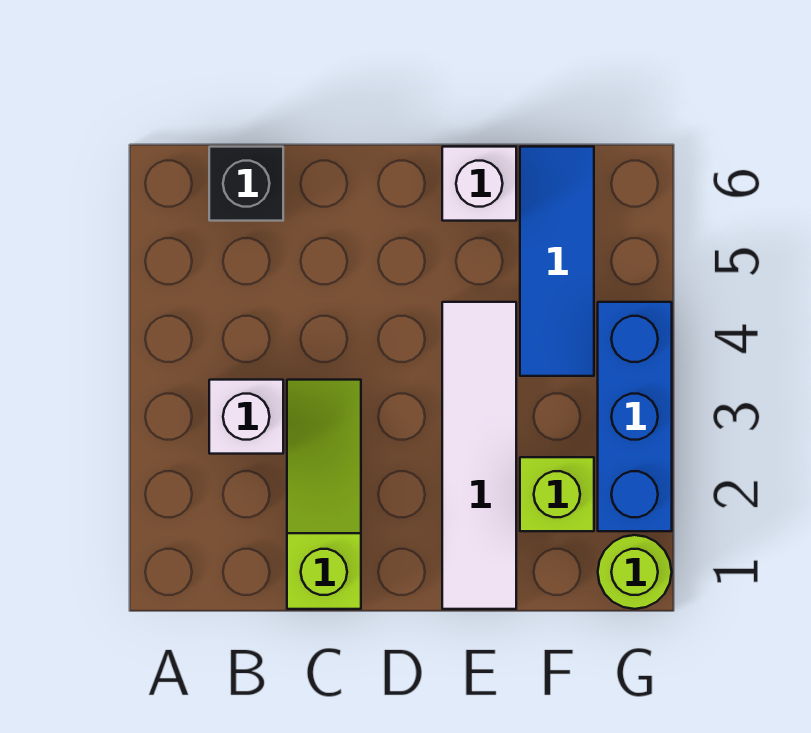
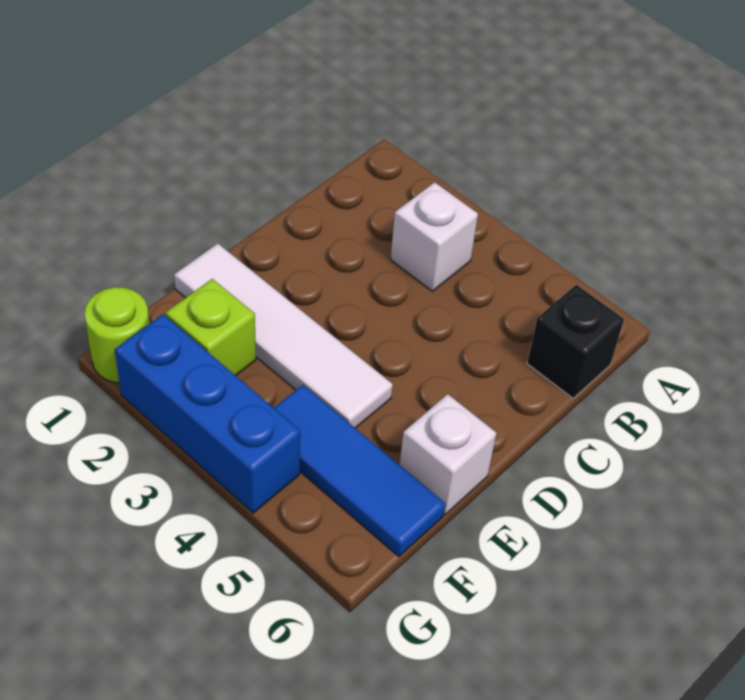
lime 1x3 slope [287,380,361,609] -> none

